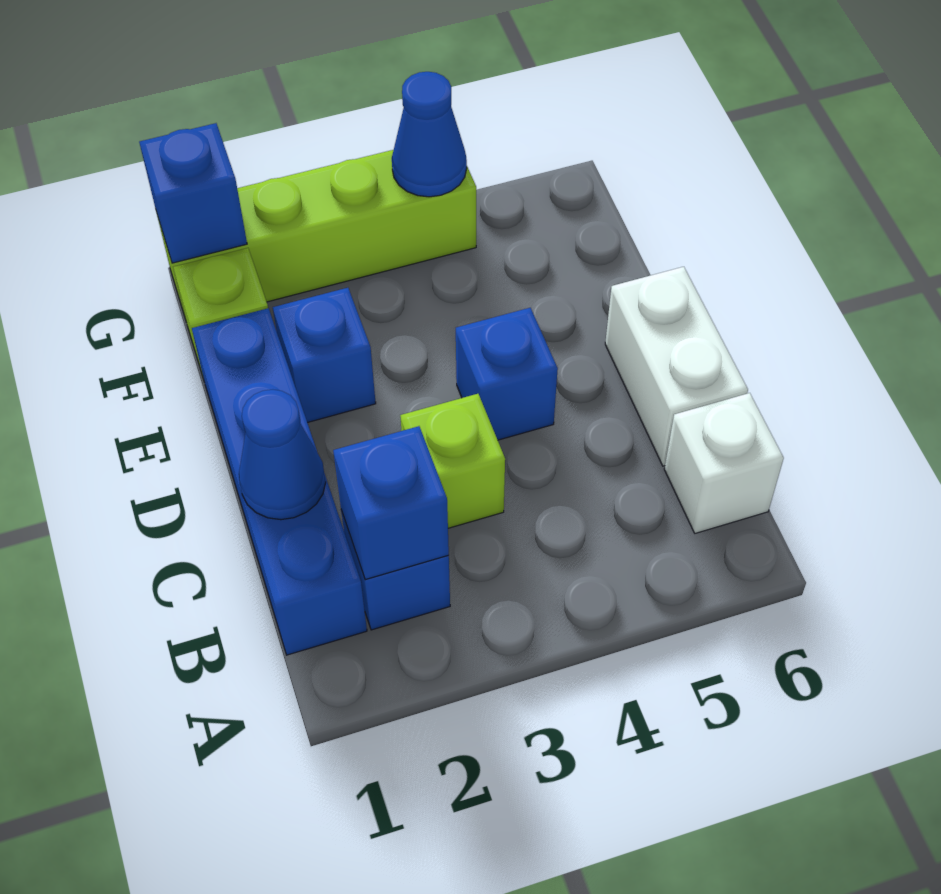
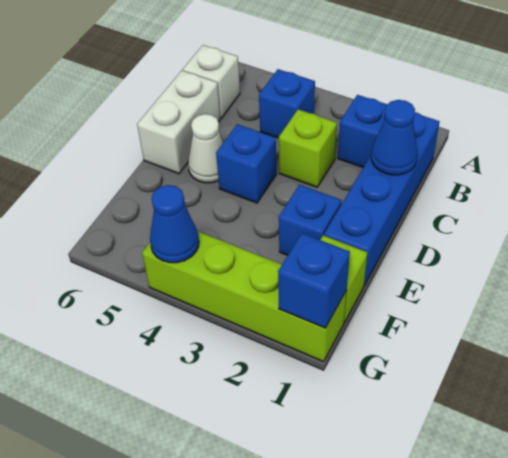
blue 1x1 brick [333,426,449,580] -> blue 1x1 brick moved to [259,69,315,138]
none -> white 1x1 cone [188,114,223,183]

